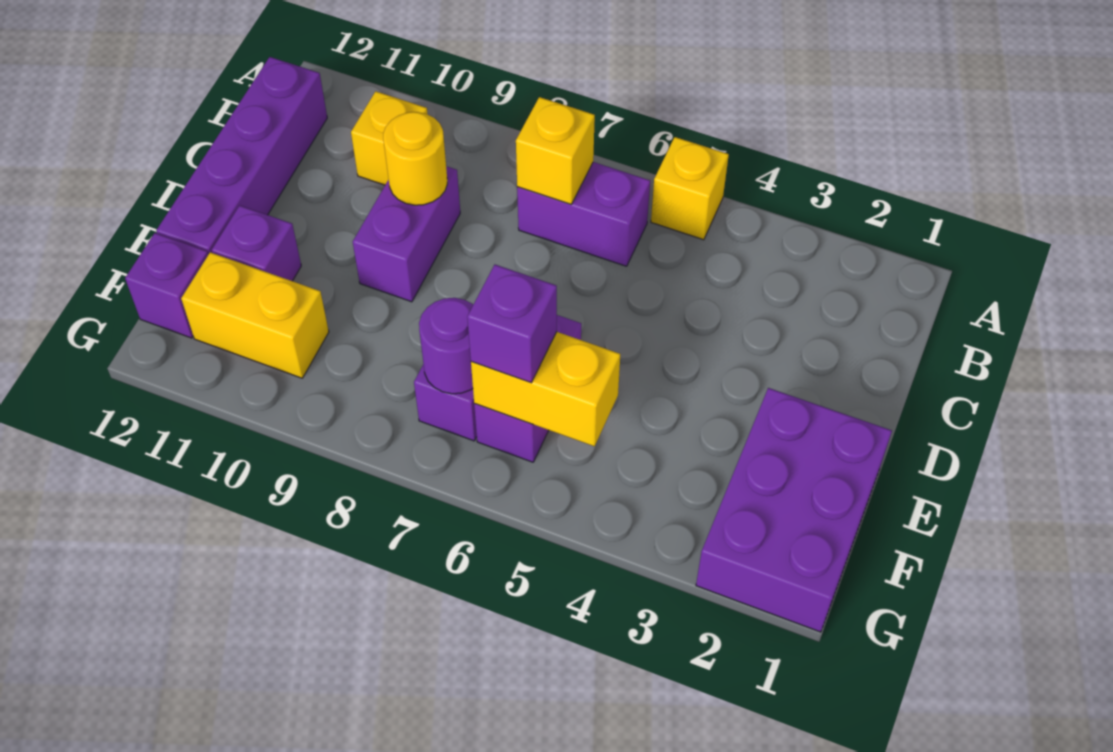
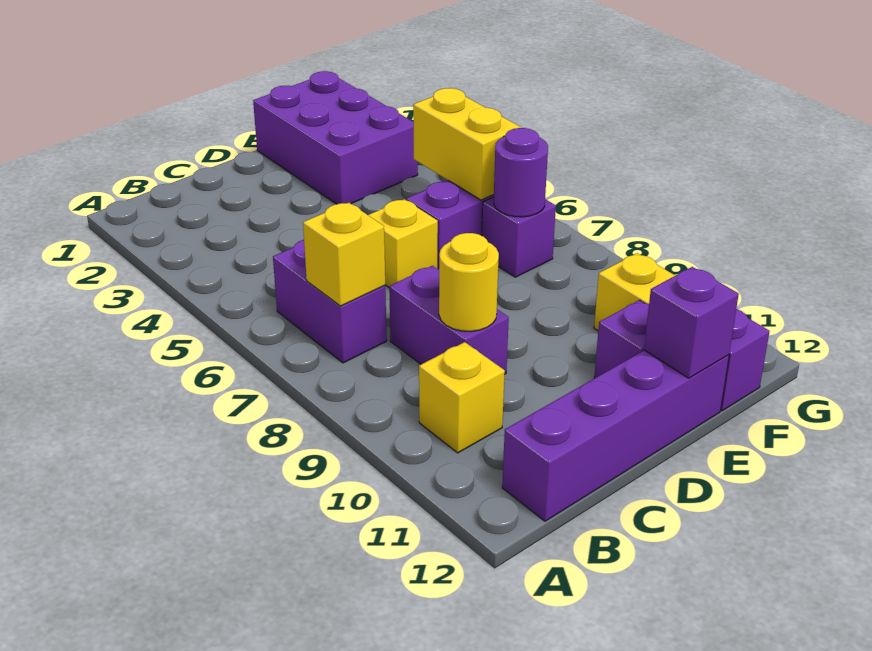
yellow 1x1 brick [651,137,729,240] -> yellow 1x1 brick moved to [368,199,438,287]
purple 1x2 brick [353,166,460,302] -> purple 1x2 brick turned to [389,266,509,374]
purple 2x3 brick [696,388,892,632] -> purple 2x3 brick turned to [253,71,418,204]
purple 1x1 brick [467,265,557,383] -> purple 1x1 brick moved to [644,267,739,378]

